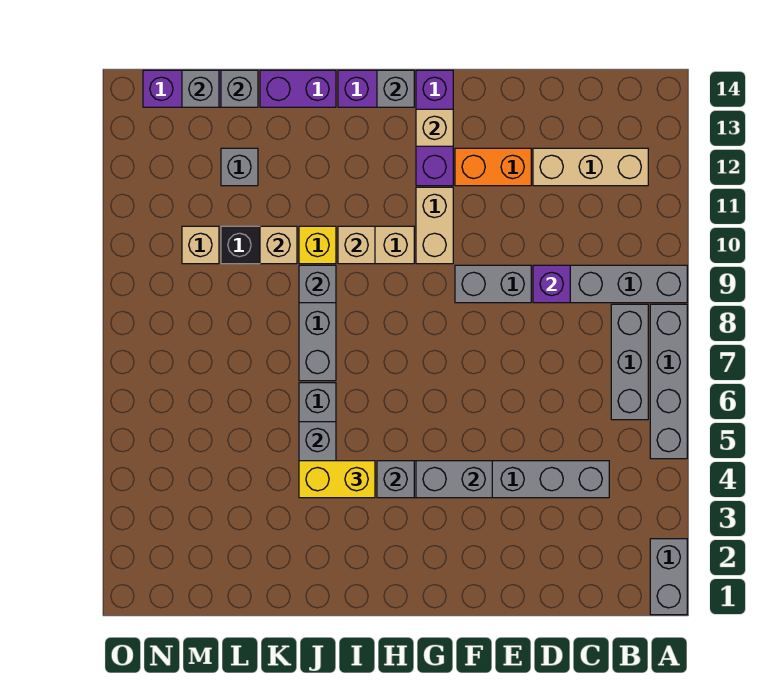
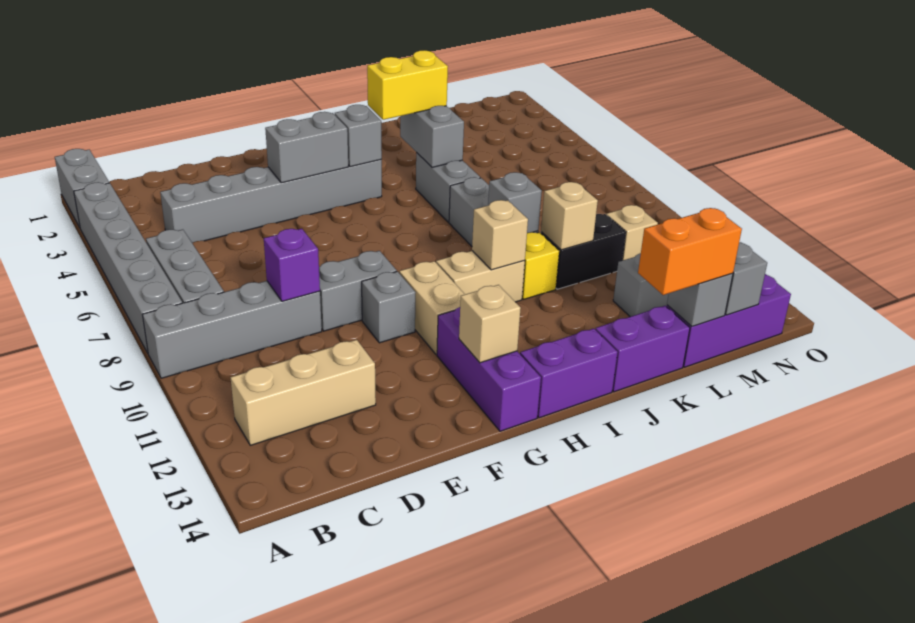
grey 1x4 brick [650,304,687,459] -> grey 1x6 brick [74,182,182,353]
orange 1x2 brick [455,148,531,186] -> orange 1x2 brick moved to [638,208,742,295]
grey 1x1 brick [377,70,414,107] -> grey 1x1 brick moved to [362,271,416,343]

